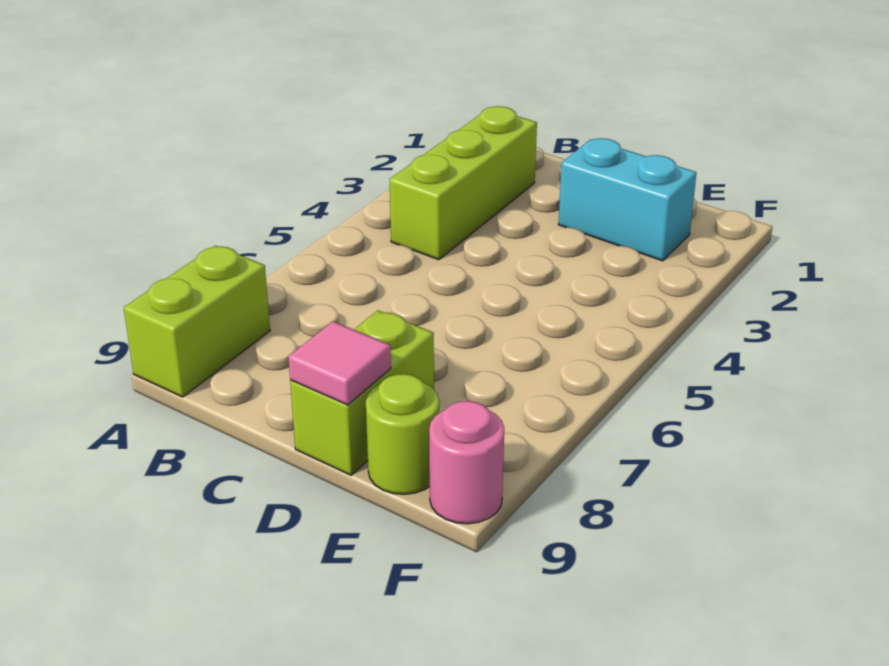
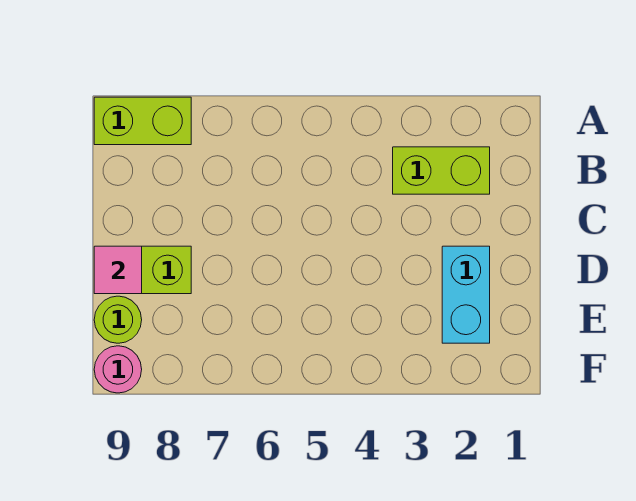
lime 1x3 brick [390,106,537,260] -> lime 1x2 brick [393,147,490,194]

